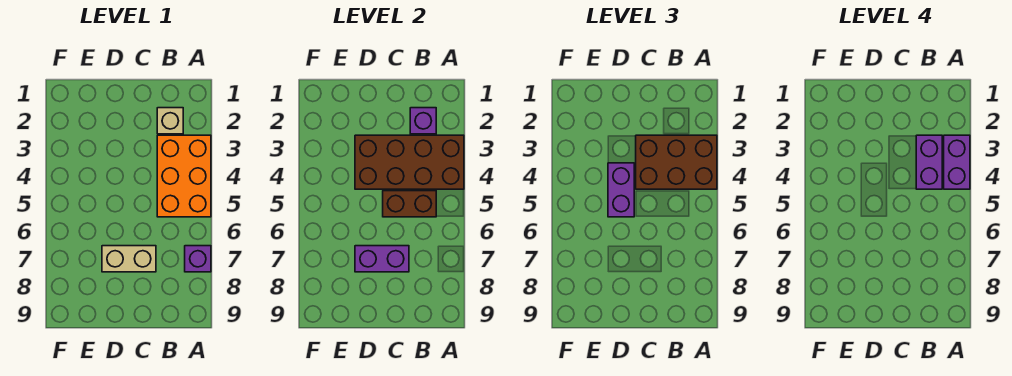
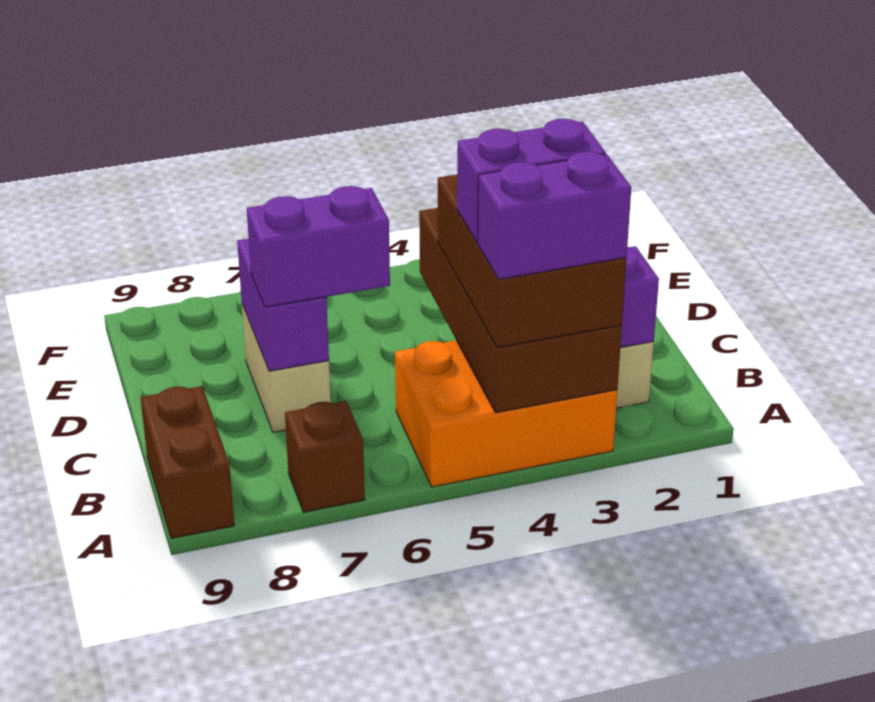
purple 1x1 brick [185,246,211,272] -> brown 1x1 brick [285,401,365,512]
brown 1x2 brick [383,191,436,217] -> brown 1x2 brick moved to [140,386,234,539]
purple 1x2 brick [608,163,634,217] -> purple 1x2 brick moved to [247,186,390,307]

